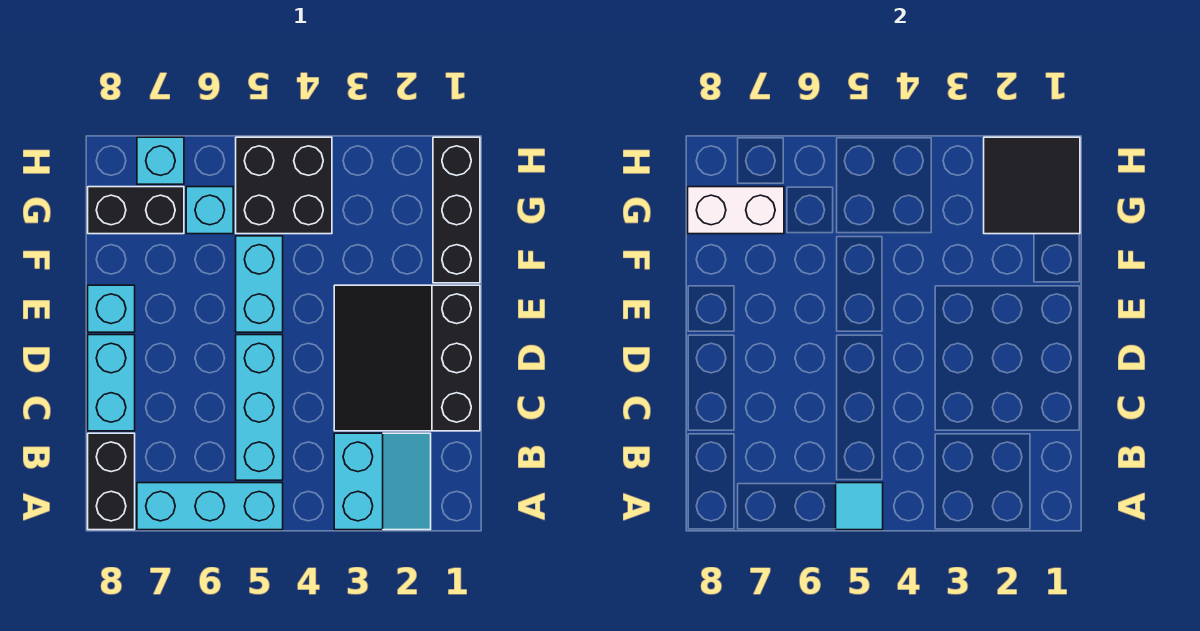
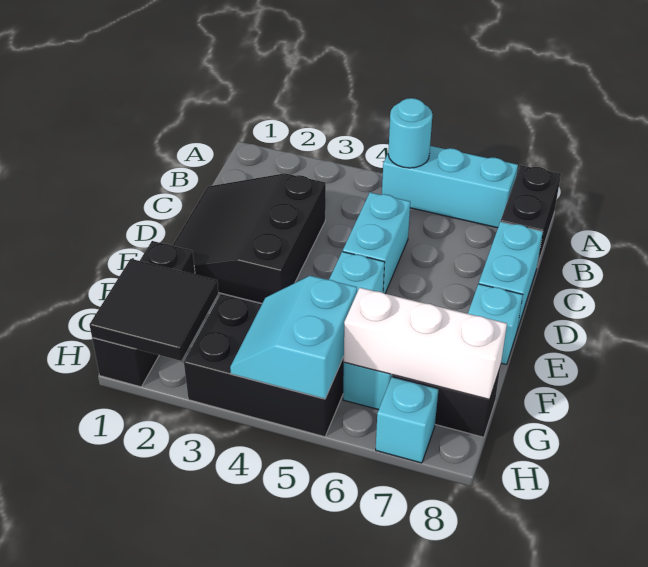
cyan 2x2 slope [334,433,431,530] -> cyan 2x2 slope moved to [230,276,357,399]
cyan 1x1 tile [836,483,883,530] -> cyan 1x1 round brick [388,98,432,168]
cyan 1x3 brick [236,335,283,480] -> cyan 1x2 brick [343,192,410,293]
black 3x3 slope [334,285,480,431] -> black 3x3 slope turned to [172,173,326,303]
black 2x2 brick [236,137,332,234] -> black 2x3 brick [184,294,344,437]
white 1x2 brick [688,187,784,234] -> white 1x3 brick [344,288,507,400]

